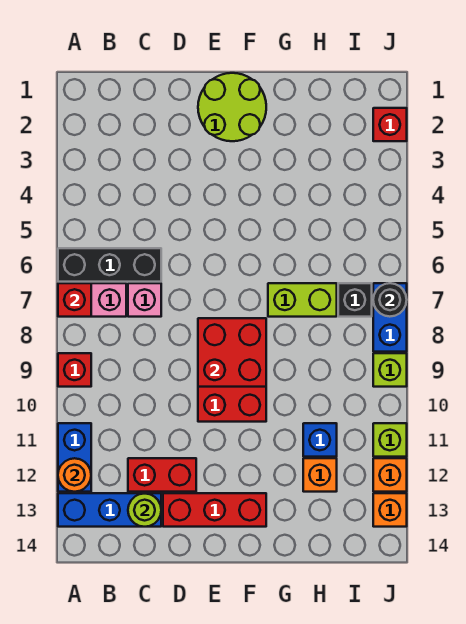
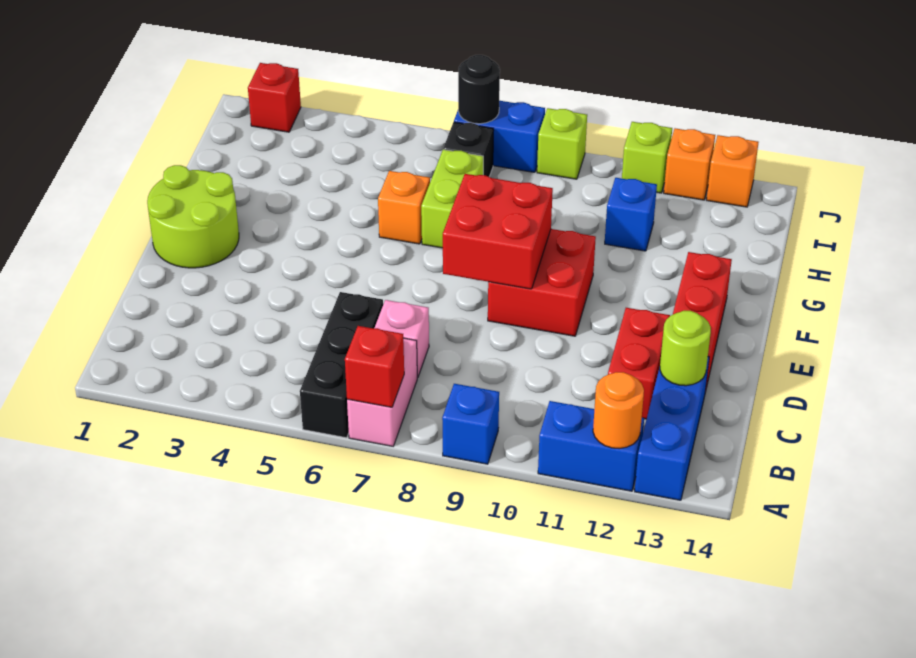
red 1x1 brick [58,353,91,387] -> blue 1x1 brick [442,384,499,464]
orange 1x1 brick [303,458,337,492] -> orange 1x1 brick moved to [378,171,430,244]

